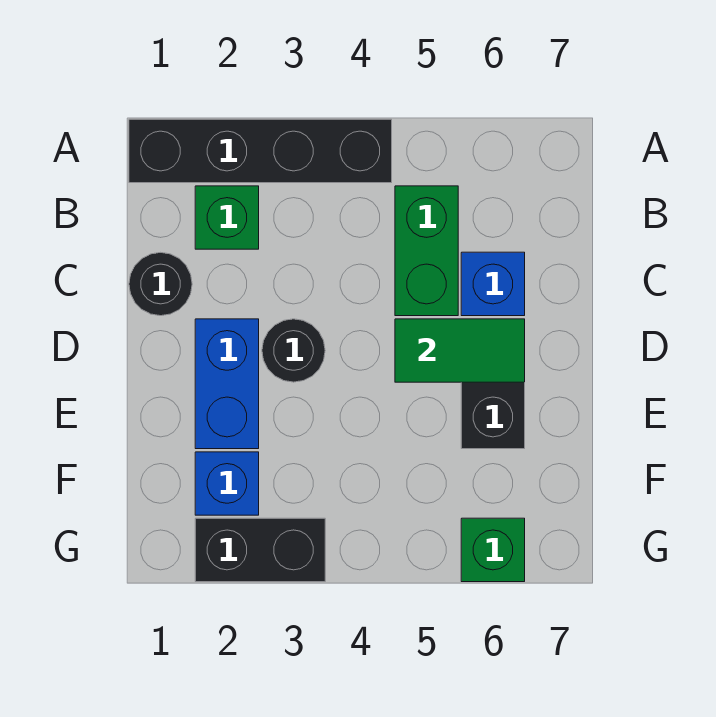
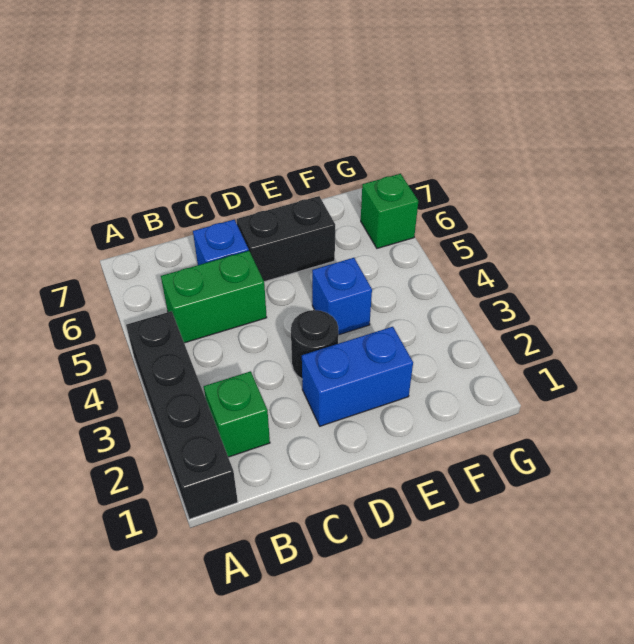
black 1x1 round brick [129,252,192,316] -> none
green 1x2 tile [395,319,525,382] -> none
blue 1x1 brick [195,452,259,515] -> blue 1x1 brick moved to [312,258,372,335]
black 1x2 brick [195,518,325,582] -> none

